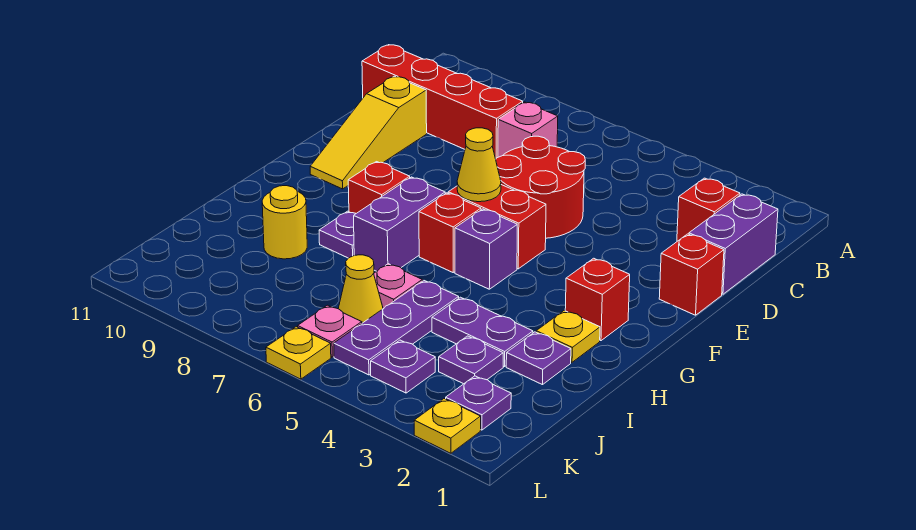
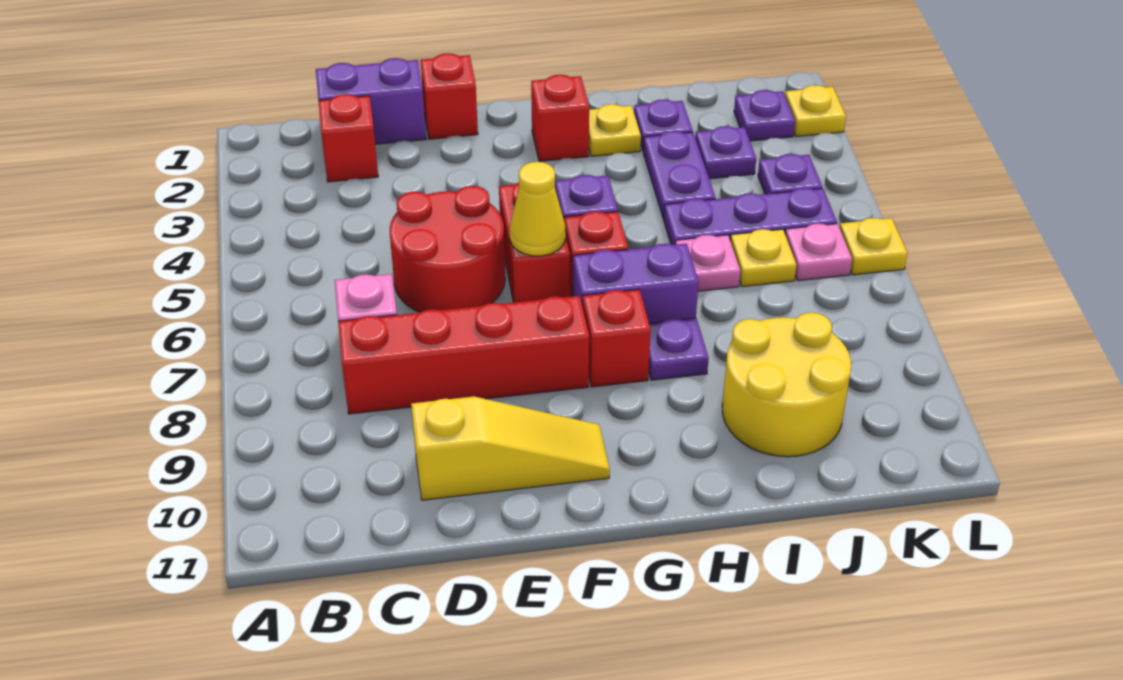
red 1x4 brick [362,45,523,159] -> red 1x4 brick turned to [338,296,589,414]
yellow 1x1 round brick [262,186,307,259] -> yellow 2x2 round brick [722,312,851,457]
yellow 1x1 cone [338,255,383,323] -> yellow 1x1 plate [730,229,796,287]

